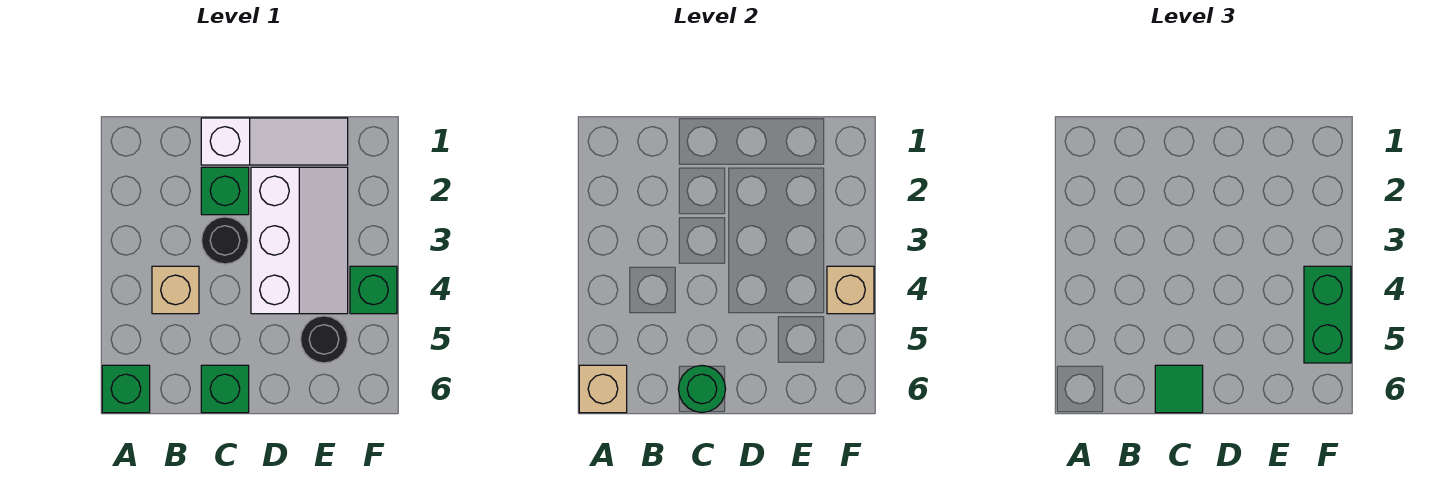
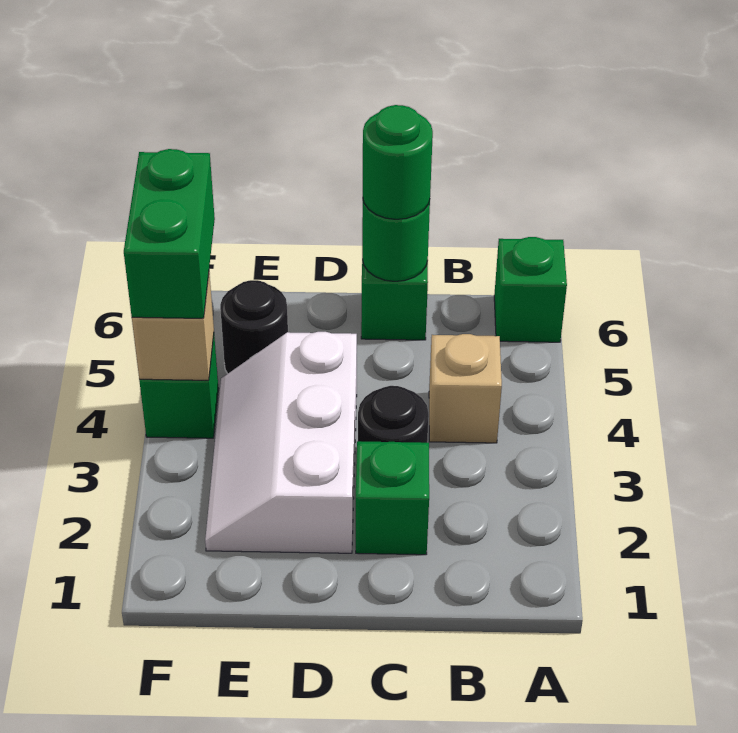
tan 1x1 brick [579,365,627,413] -> none
white 1x3 slope [201,118,348,165] -> none
green 1x1 tile [1155,365,1203,413] -> green 1x1 round brick [363,105,433,219]

